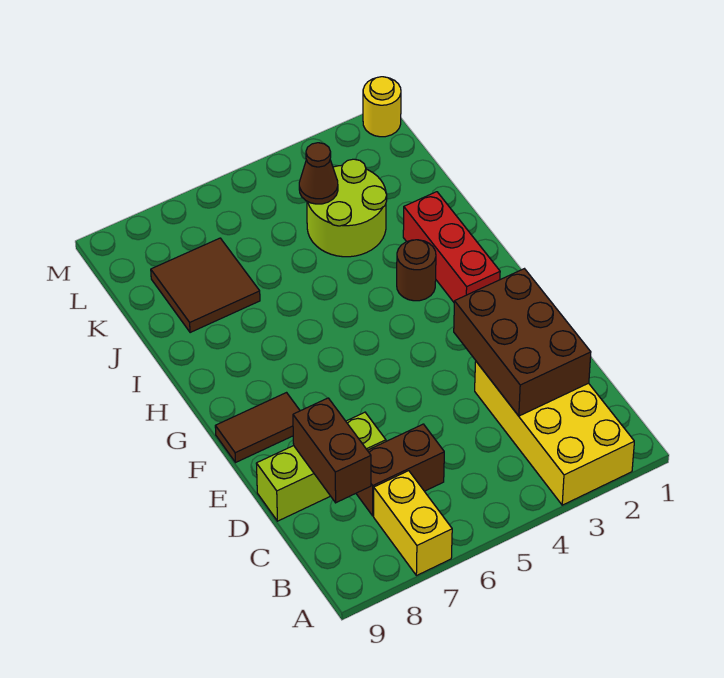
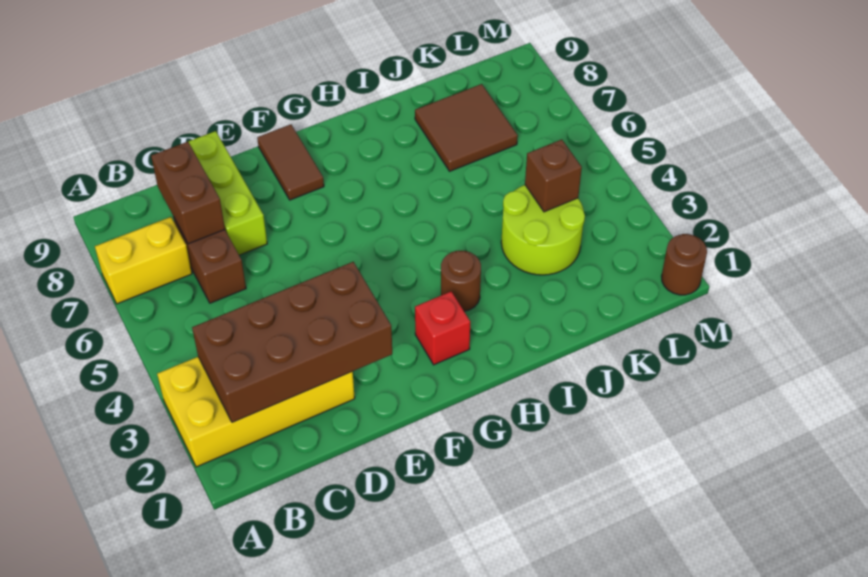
brown 2x3 brick [454,269,591,416] -> brown 2x4 brick [192,262,392,422]
brown 1x2 brick [293,398,371,503] -> brown 1x2 brick turned to [151,142,225,244]
red 1x3 brick [403,192,500,302] -> red 1x1 brick [415,291,470,365]
brown 1x1 cone [299,143,338,204] -> brown 1x1 brick [525,140,582,212]
yellow 1x1 round brick [363,77,401,137] -> brown 1x1 round brick [662,234,707,295]

